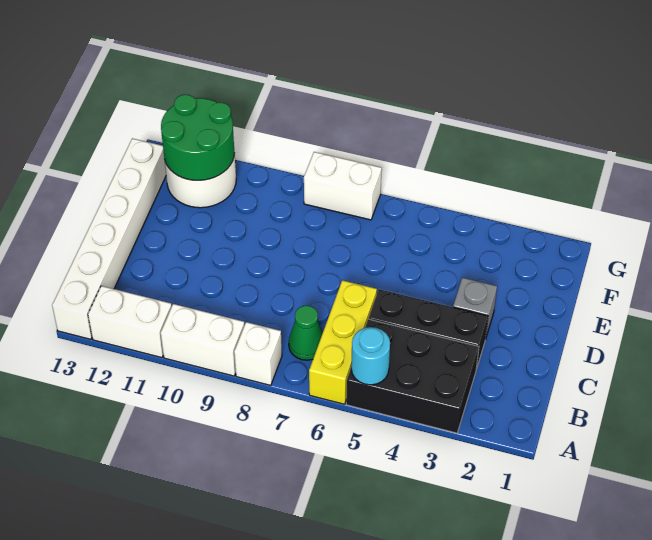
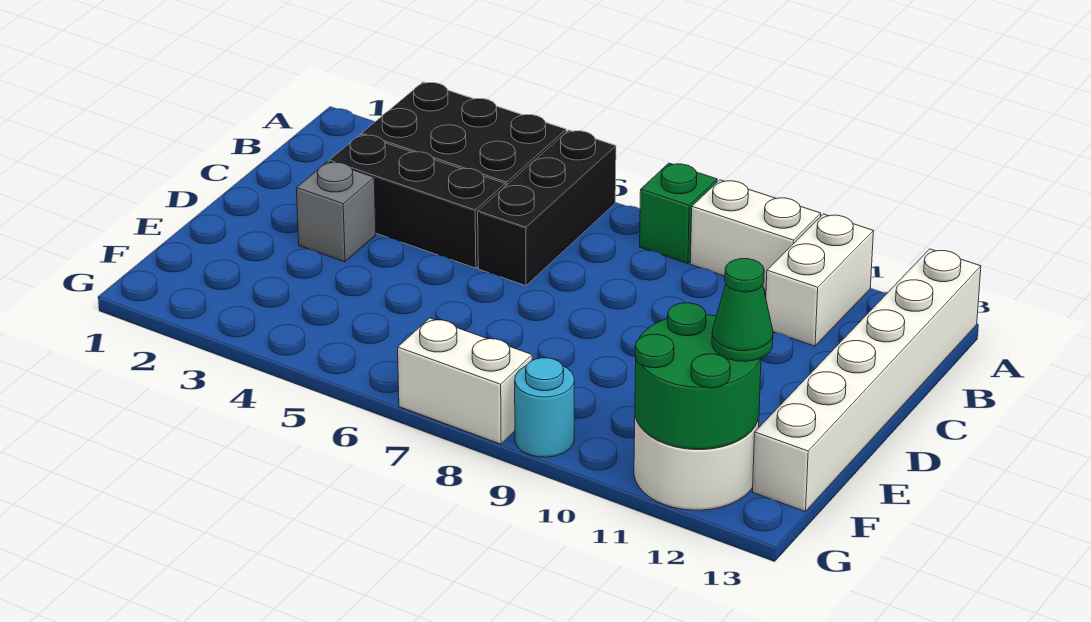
cyan 1x1 round brick [351,327,390,385] -> cyan 1x1 round brick moved to [515,358,574,457]
yellow 1x3 brick [309,280,377,404] -> black 1x3 brick [478,130,616,286]
white 1x1 brick [234,322,282,385] -> green 1x1 brick [640,163,717,264]
white 1x2 brick [88,286,172,358] -> white 1x2 brick turned to [766,214,873,346]
green 1x1 cone [289,306,323,360] -> green 1x1 cone moved to [712,259,773,361]

